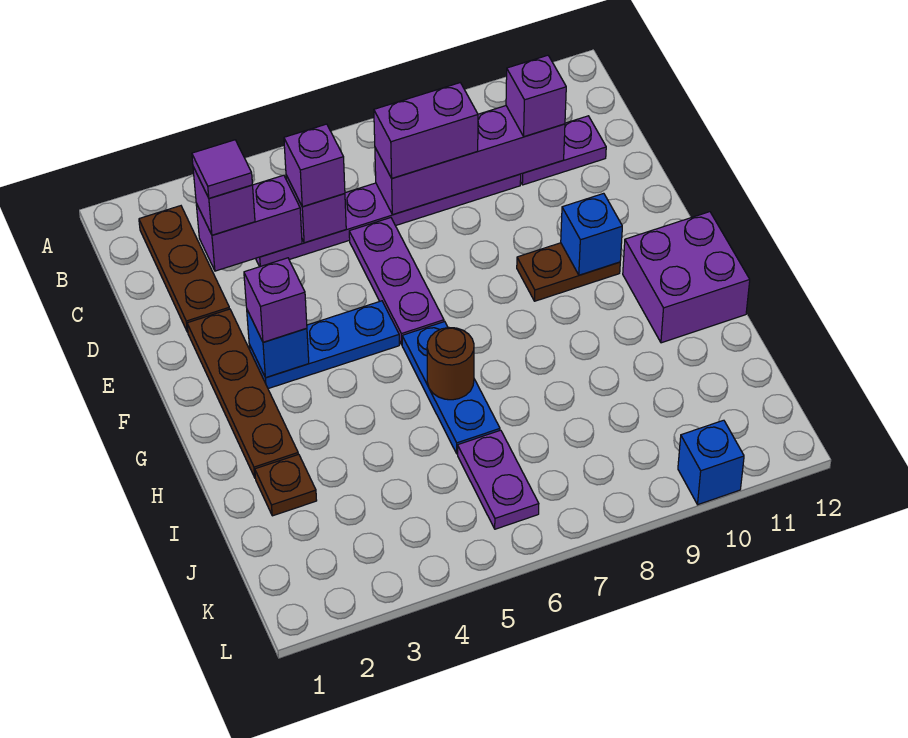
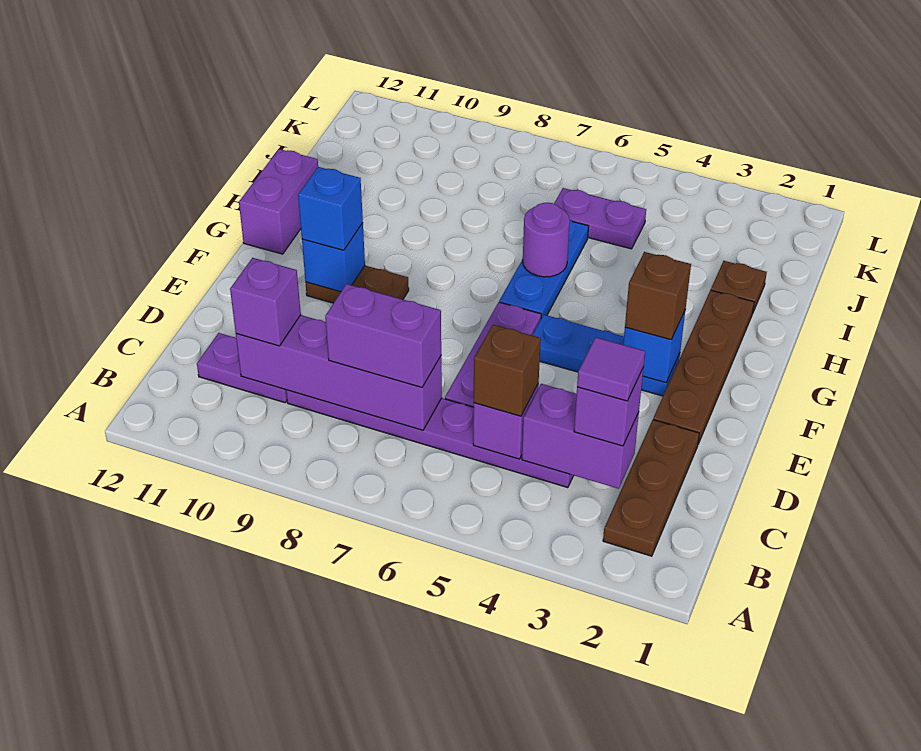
purple 1x1 brick [284,124,345,207] -> brown 1x1 brick [474,325,541,416]
purple 1x1 brick [244,258,307,342] -> brown 1x1 brick [625,252,691,340]
purple 2x2 brick [623,212,750,343] -> purple 1x2 brick [239,149,318,254]
brown 1x1 round brick [427,328,474,400] -> purple 1x1 round brick [523,203,570,277]
purple 1x2 plate [458,430,539,529] -> purple 1x2 plate turned to [554,188,646,249]
blue 1x1 brick [678,420,744,505] -> blue 1x1 brick moved to [298,167,363,250]

